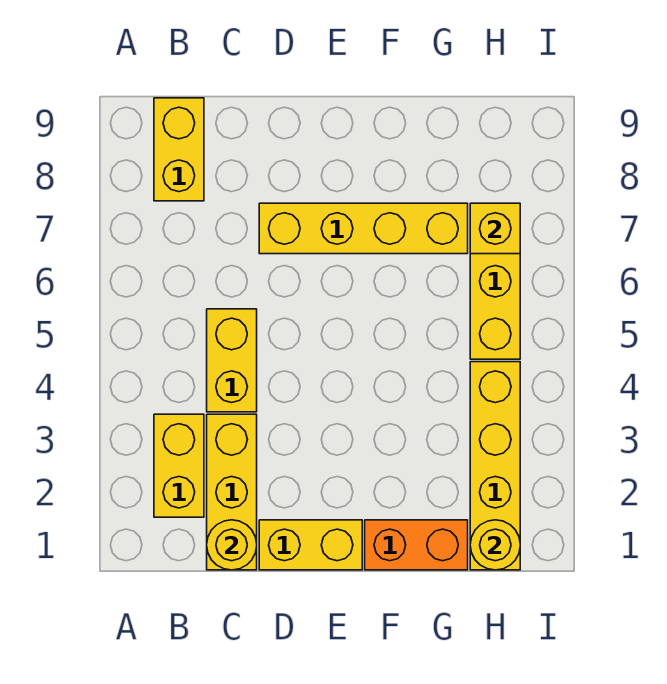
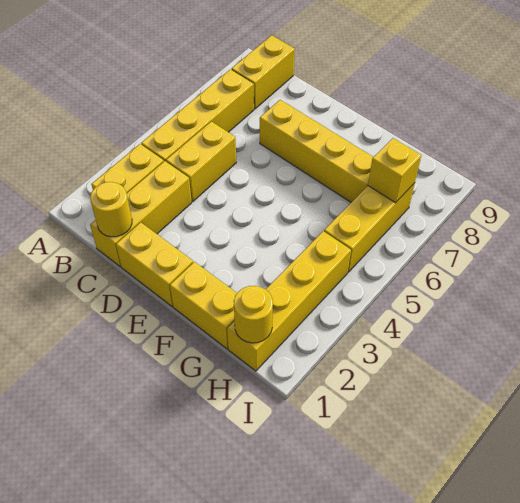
none -> yellow 1x4 brick [141,69,254,161]
orange 1x2 brick [365,520,468,570] -> yellow 1x2 brick [170,262,237,349]

